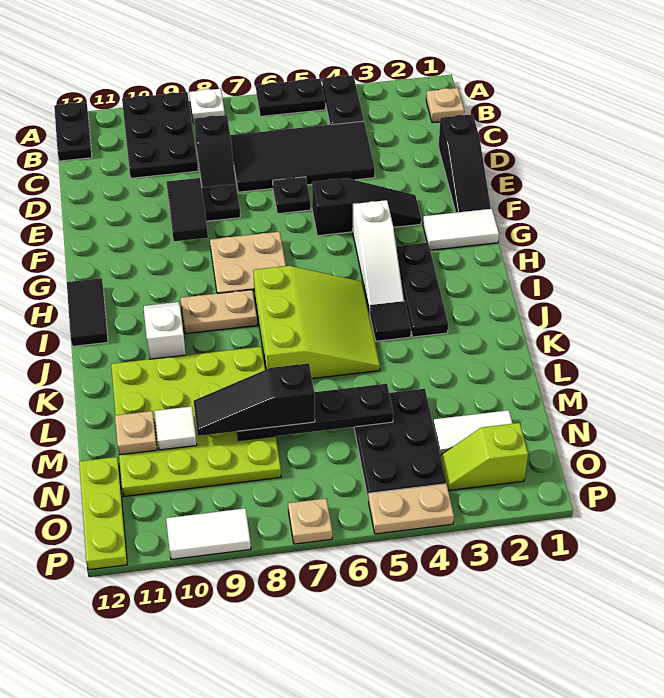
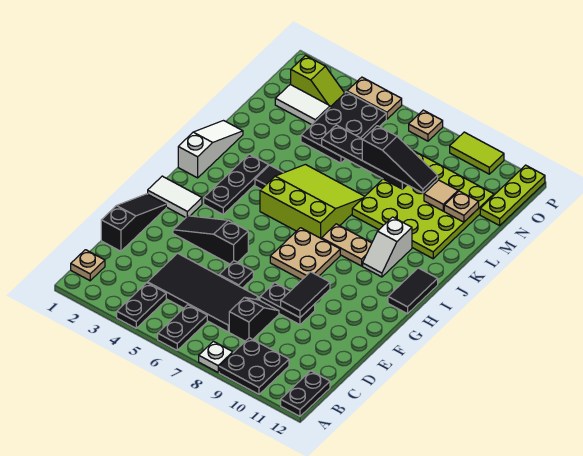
black 1x2 plate [256,79,325,116] -> black 1x2 plate turned to [158,305,207,350]
black 2x3 plate [122,92,198,178] -> black 2x2 plate [219,338,289,394]
white 1x3 slope [353,200,404,313] -> white 1x3 slope moved to [178,121,243,178]
lime 3x3 slope [253,266,380,379] -> lime 3x3 slope turned to [260,165,365,239]
white 1x1 tile [155,406,197,450] -> tan 1x1 tile [424,180,458,211]
white 1x2 tile [166,508,251,559] -> lime 1x2 tile [450,132,504,174]

